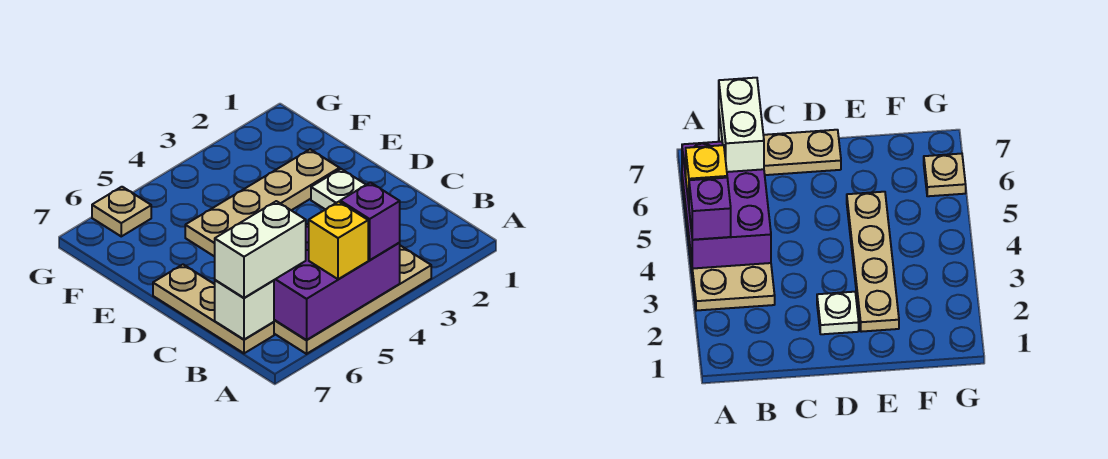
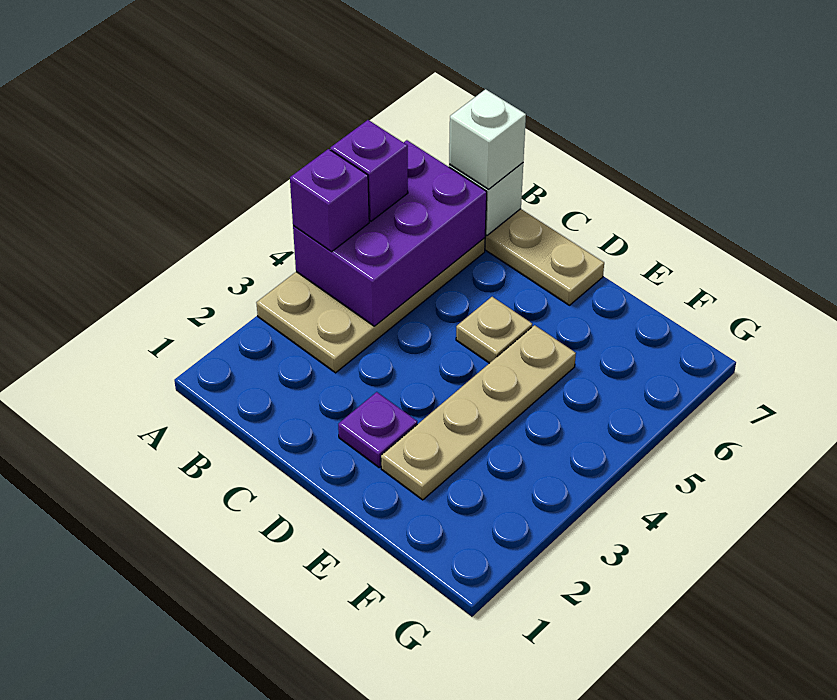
yellow 1x1 brick [309,202,368,279] -> purple 1x1 brick [330,120,408,221]
white 1x2 brick [215,201,306,298] -> white 1x1 brick [449,89,526,189]
white 1x1 plate [311,169,366,210] -> purple 1x1 plate [338,392,417,467]
tan 1x1 plate [92,187,151,236] -> tan 1x1 plate moved to [456,297,532,363]

